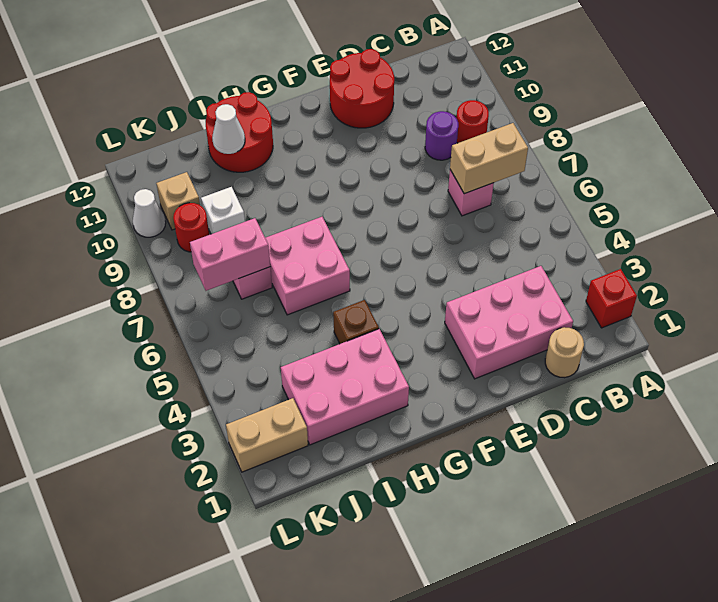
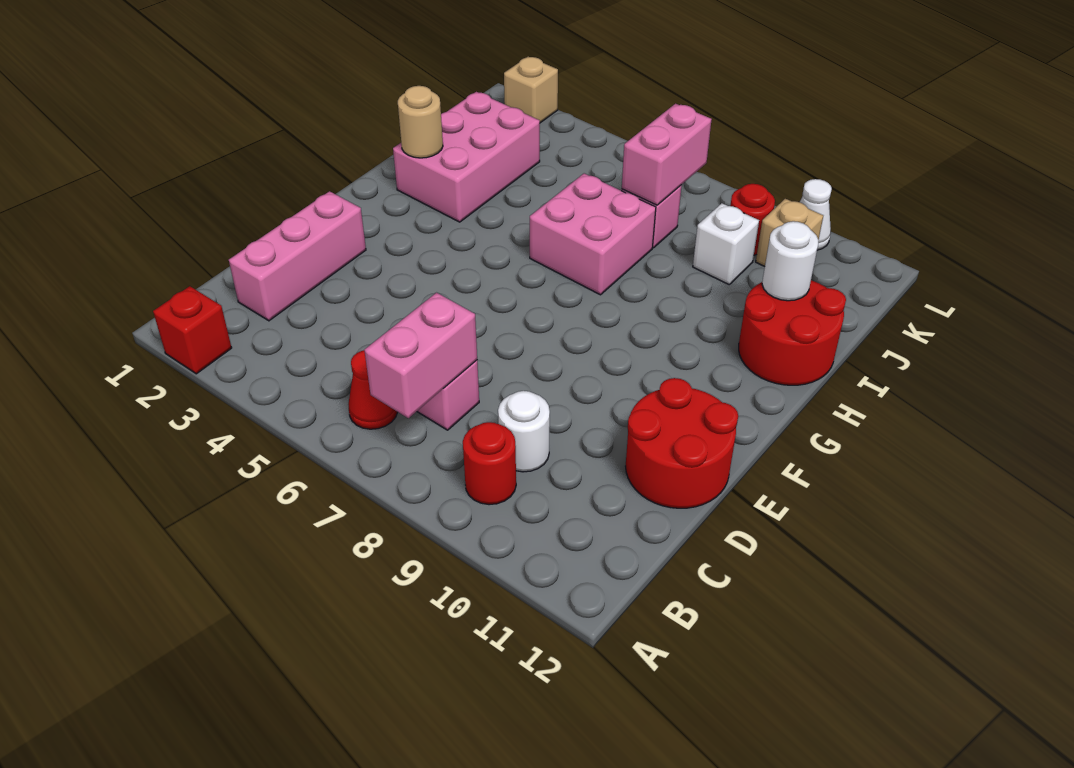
none -> red 1x1 cone [348,350,398,429]
tan 1x2 brick [450,123,528,194] -> pink 1x2 brick [364,293,477,418]
tan 1x1 round brick [545,327,584,378] -> tan 1x1 round brick moved to [398,86,443,158]
pink 2x3 brick [445,266,573,379] -> pink 1x3 brick [229,191,366,321]
purple 1x1 round brick [425,111,458,160] -> white 1x1 round brick [498,391,550,472]
brown 1x1 brick [333,300,379,344] -> none
white 1x1 cone [212,104,245,154] -> white 1x1 round brick [762,221,819,301]
tan 1x2 brick [226,398,308,472] -> tan 1x1 brick [504,57,558,123]

